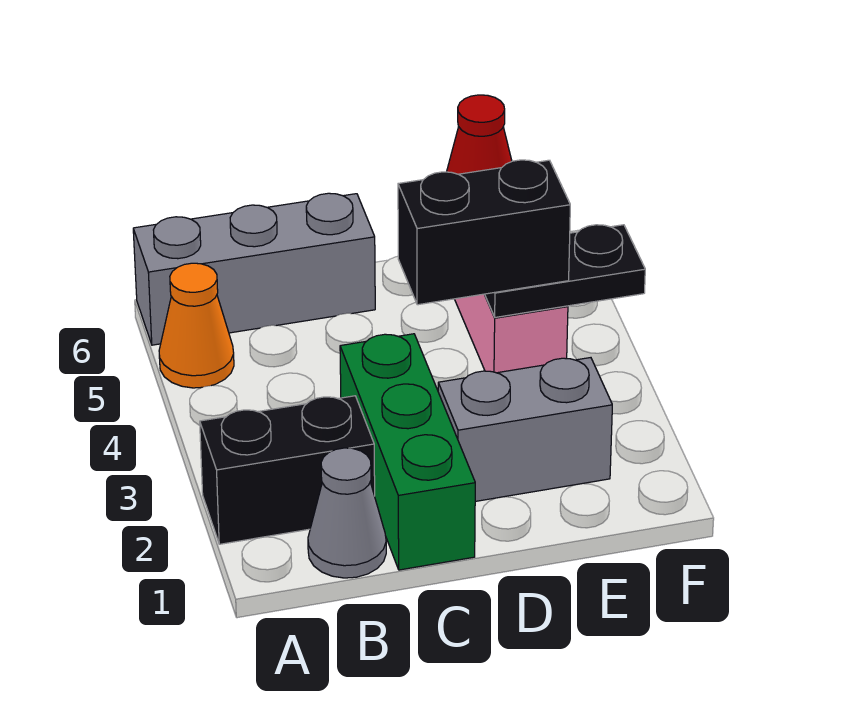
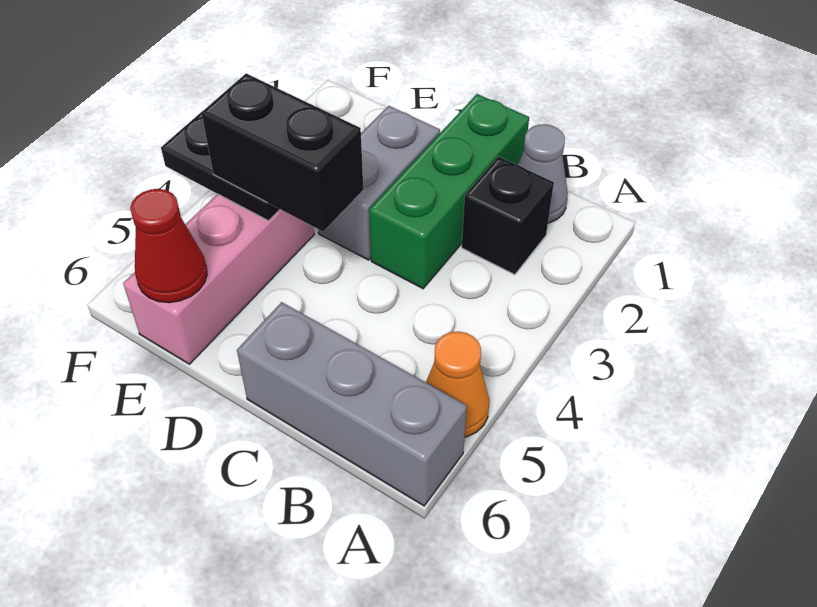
black 1x2 brick [200,396,375,544] -> black 1x1 brick [462,157,554,275]
grey 1x2 brick [438,358,612,501] -> grey 1x2 brick turned to [318,106,440,260]

